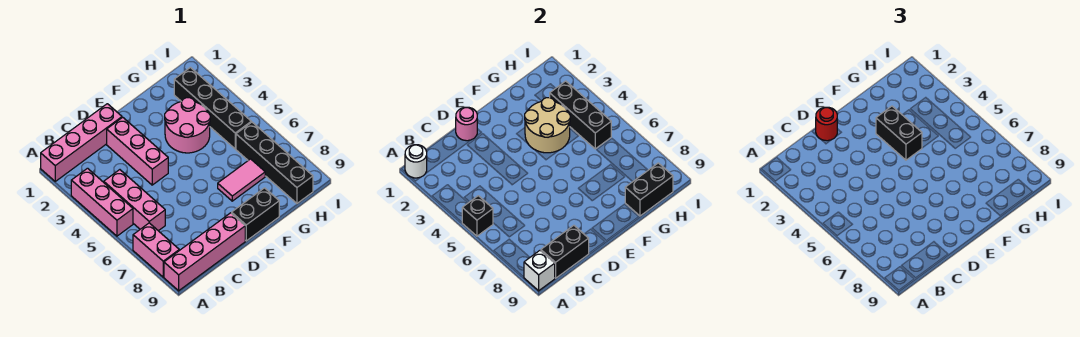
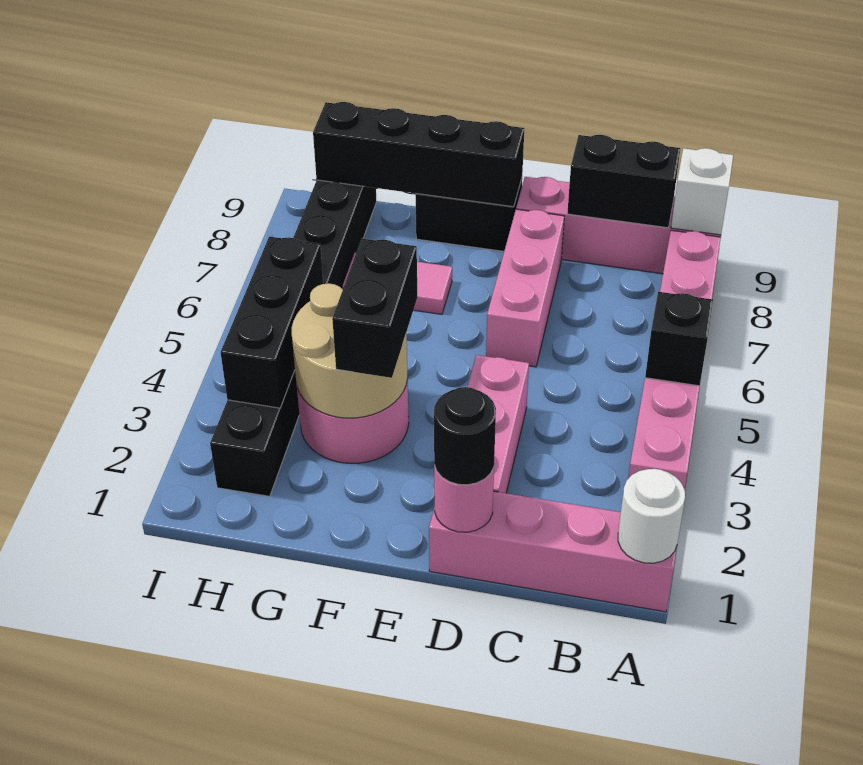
pink 1x3 brick [104,170,165,231] -> pink 1x3 brick moved to [486,209,564,367]
red 1x1 round brick [816,107,837,141] -> black 1x1 round brick [434,387,496,485]
black 1x2 brick [625,163,673,216] -> black 1x4 brick [313,102,524,207]

